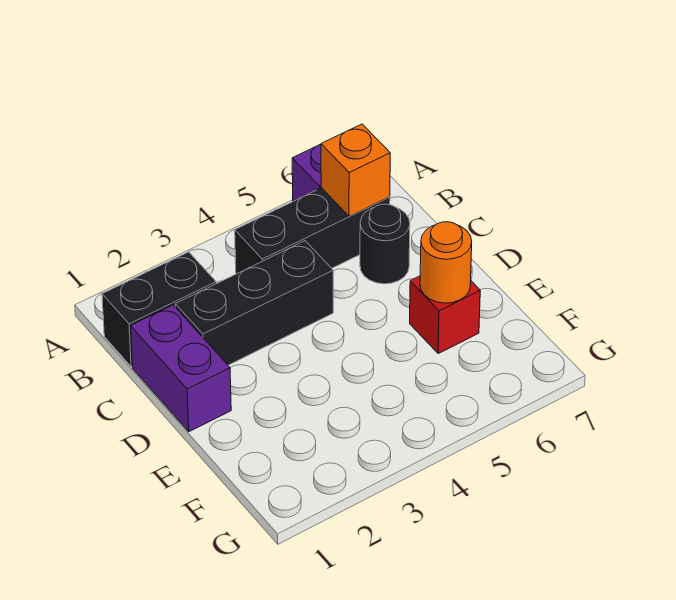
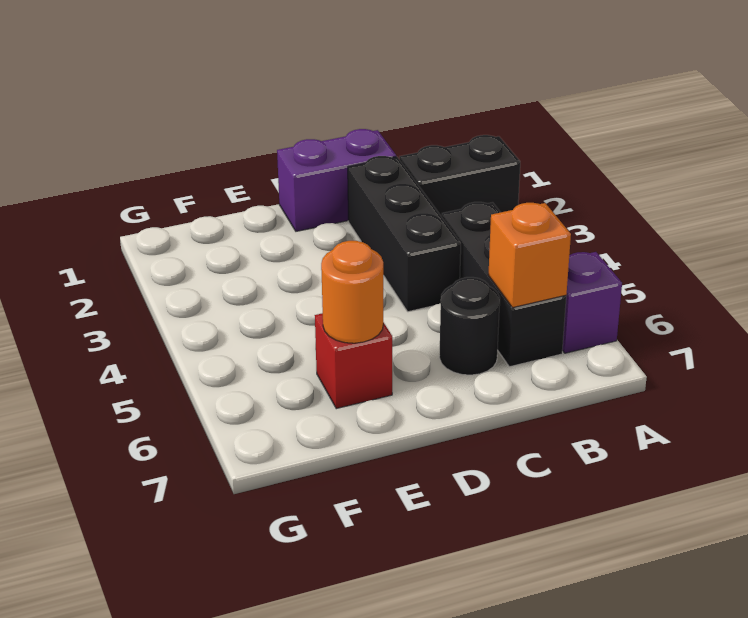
black 1x2 brick [102,252,216,367] -> black 1x2 brick turned to [400,135,520,217]

